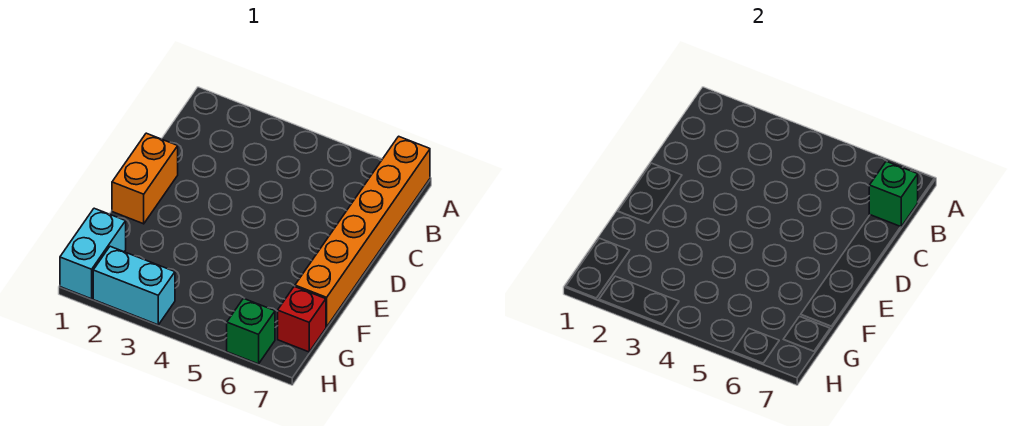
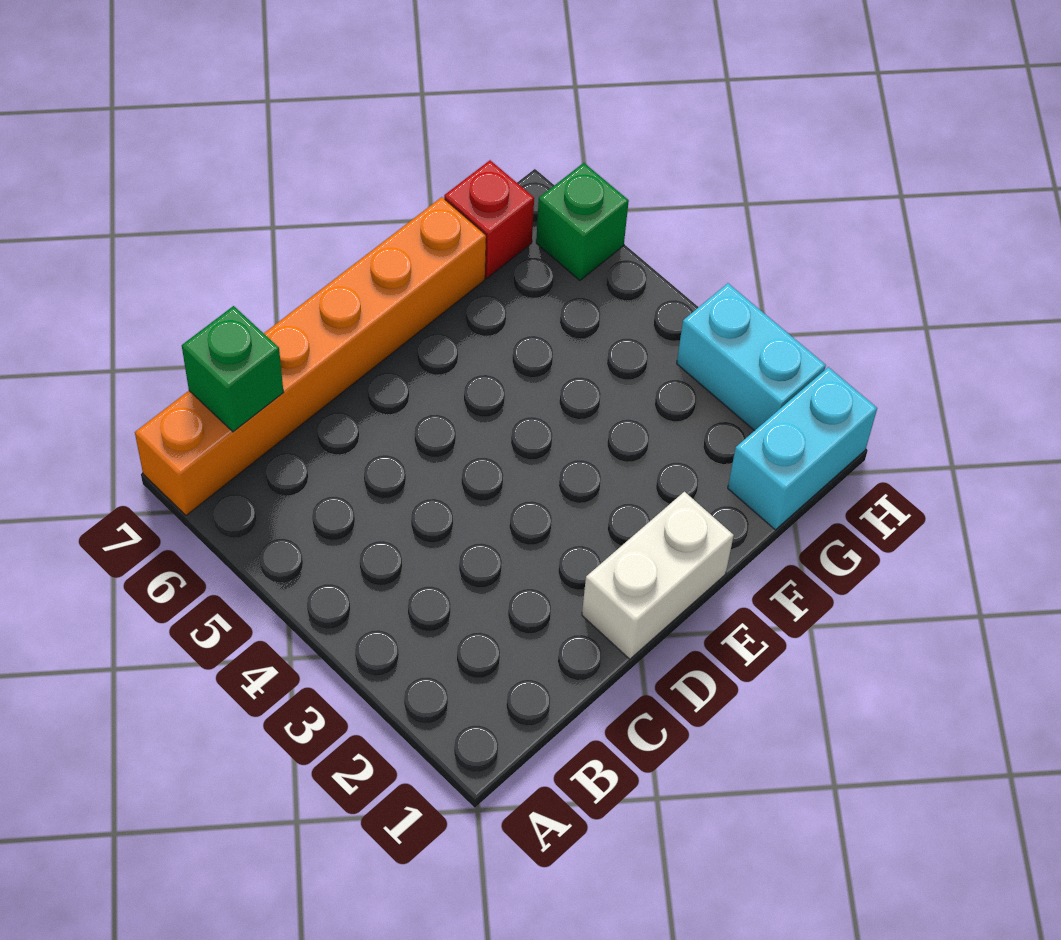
orange 1x2 brick [112,133,178,224] -> white 1x2 brick [582,492,734,659]

